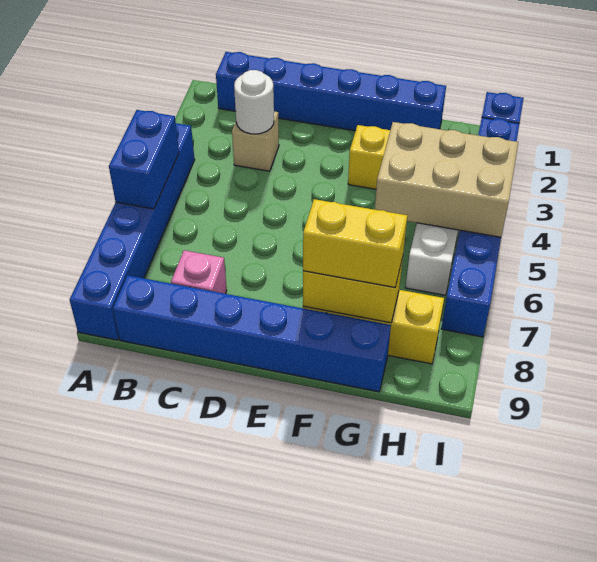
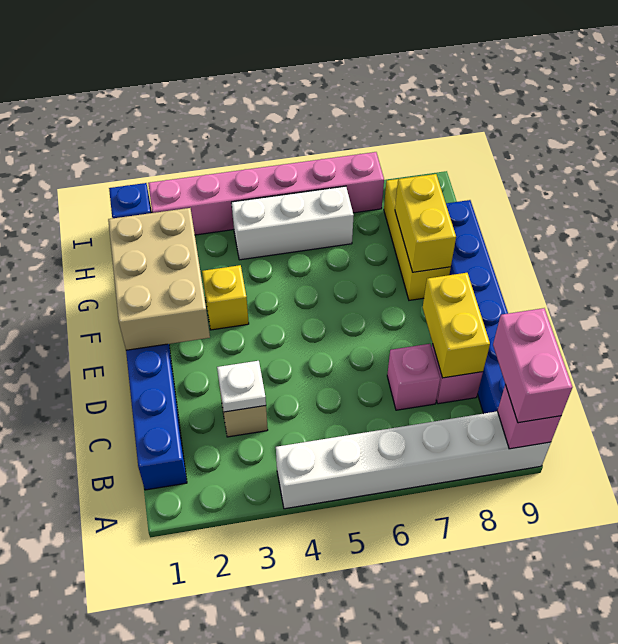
blue 1x6 brick [69,123,195,340] -> white 1x6 brick [276,411,551,509]
blue 1x2 brick [109,110,179,209] -> none
none -> pink 1x1 brick [498,385,561,449]
none -> pink 1x2 brick [493,308,572,423]
white 1x1 round brick [234,70,274,134] -> white 1x1 plate [217,361,266,412]
none -> pink 1x1 brick [387,344,440,410]
yellow 1x2 brick [303,199,407,287] -> yellow 1x2 brick moved to [423,273,490,378]
tan 2x3 brick [375,122,518,237] -> tan 2x3 brick moved to [108,208,210,350]
blue 1x6 brick [441,118,519,337] -> pink 1x6 brick [148,152,384,235]

